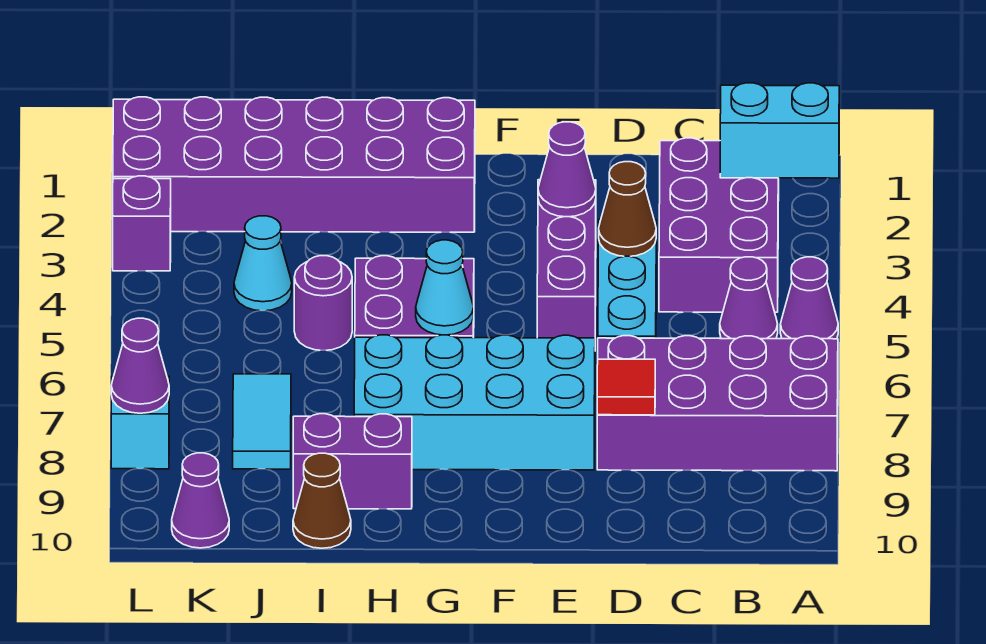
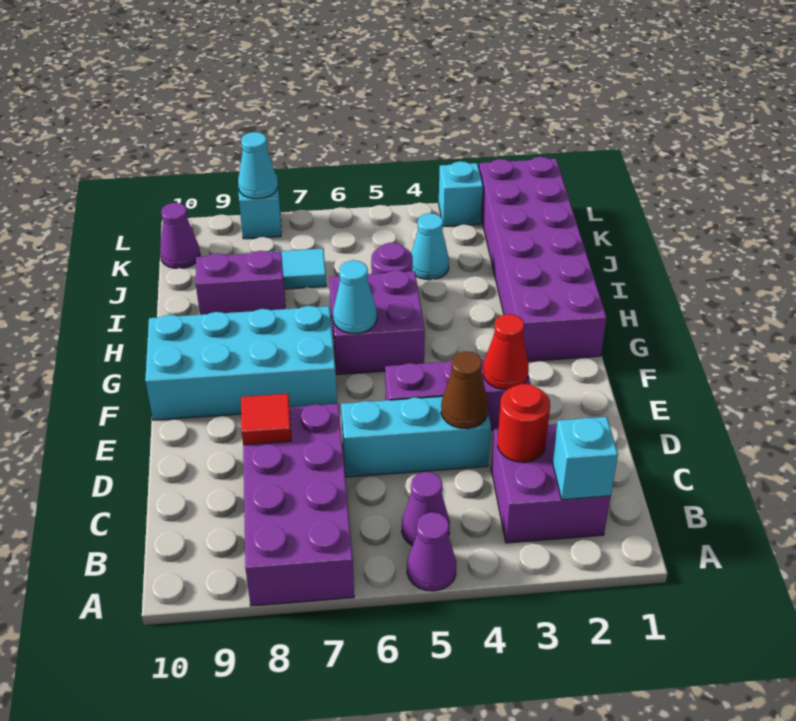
cyan 1x2 brick [720,83,839,178] -> cyan 1x1 brick [552,417,618,500]
purple 2x3 brick [659,138,779,312] -> purple 2x2 brick [491,424,611,543]
none -> red 1x1 round brick [498,384,550,462]
purple 1x1 cone [538,122,596,217] -> red 1x1 cone [483,314,529,390]
cyan 2x4 brick [354,335,595,470] -> cyan 2x4 brick turned to [145,306,337,420]
purple 1x2 brick [293,414,412,509] -> purple 1x2 brick turned to [196,251,285,315]
brown 1x1 cone [293,453,351,548] -> none
purple 1x1 brick [113,176,171,271] -> cyan 1x1 brick [439,161,483,227]
purple 1x1 cone [111,318,169,413] -> cyan 1x1 cone [238,132,278,199]

